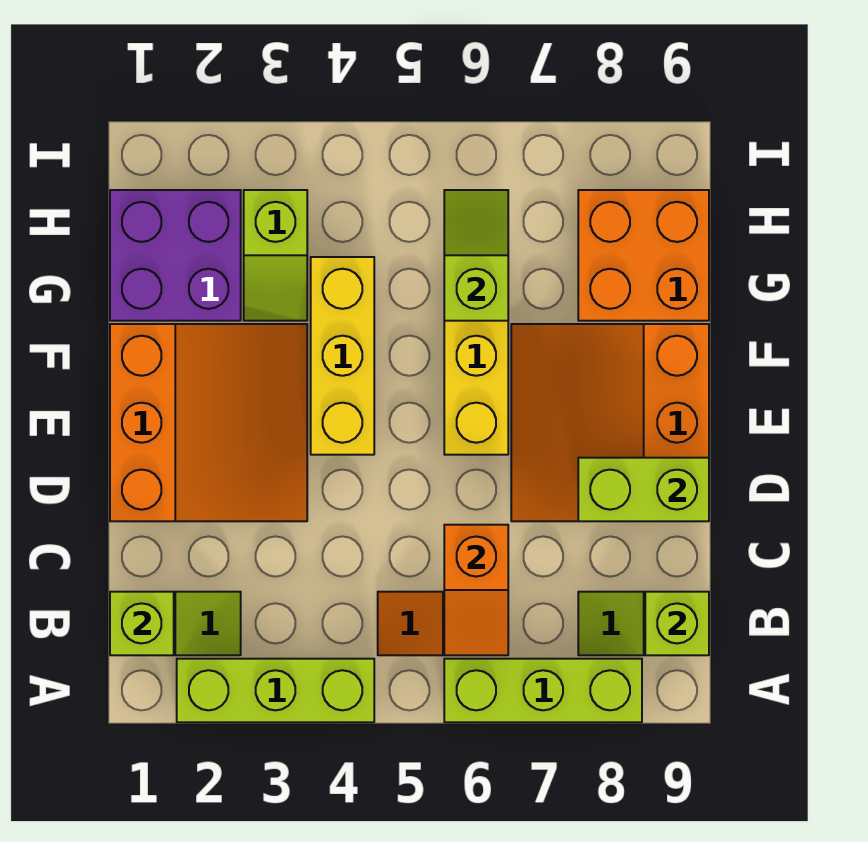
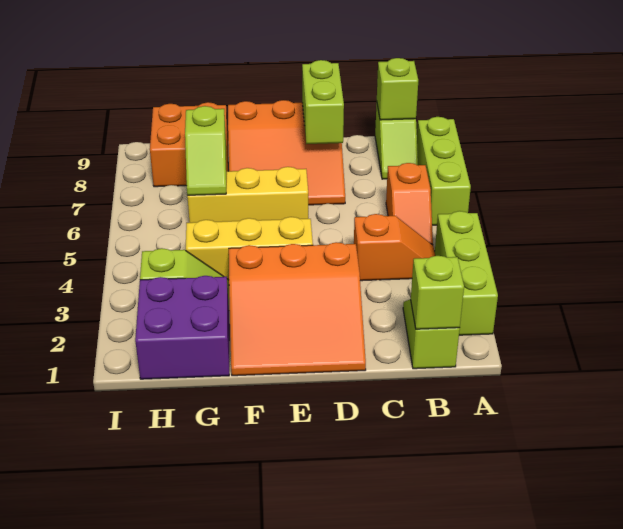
orange 1x2 slope [444,525,508,655] -> orange 1x2 slope moved to [354,214,435,281]
orange 3x3 slope [110,324,307,521] -> orange 3x3 slope turned to [229,242,366,376]
lime 1x2 slope [444,190,508,321] -> lime 1x2 slope turned to [185,106,226,195]

